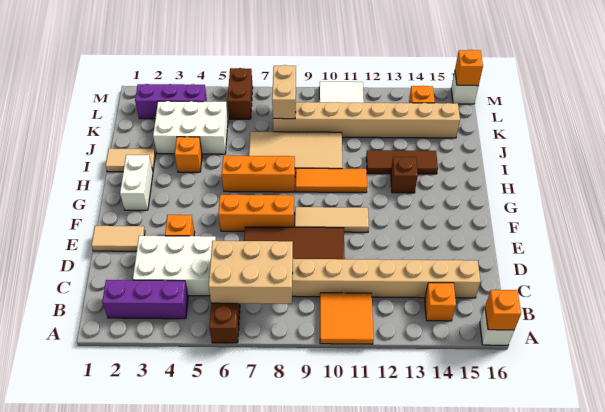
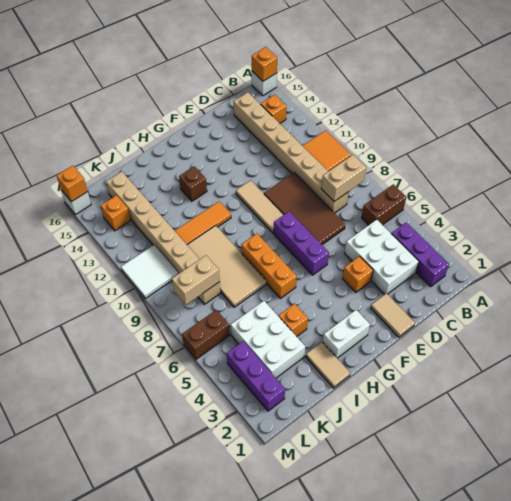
tan 2x3 brick [209,241,293,304] -> tan 1x2 brick [321,155,366,201]
orange 1x3 brick [218,195,294,231] -> purple 1x3 brick [274,211,329,275]
orange 1x3 tile [296,168,367,193] -> orange 1x3 tile turned to [175,201,231,244]
brown 1x3 tile [366,150,438,174] -> none

